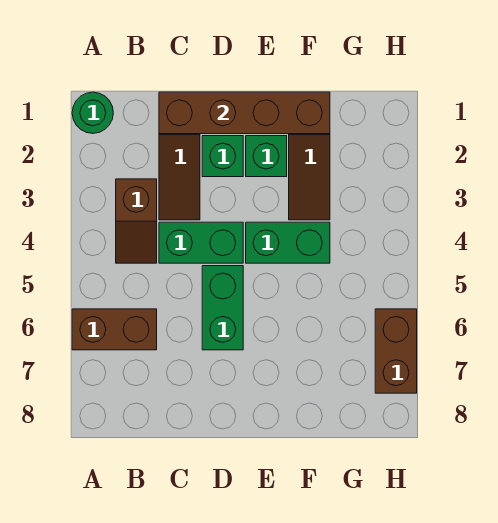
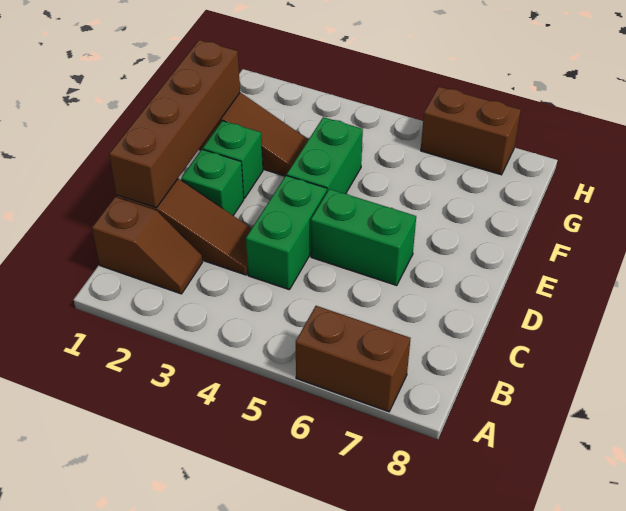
green 1x1 round brick [72,92,113,133] -> none
brown 1x2 brick [72,309,157,350] -> brown 1x2 brick turned to [296,306,411,412]
brown 1x2 slope [116,179,157,263] -> brown 1x2 slope moved to [92,197,203,294]

